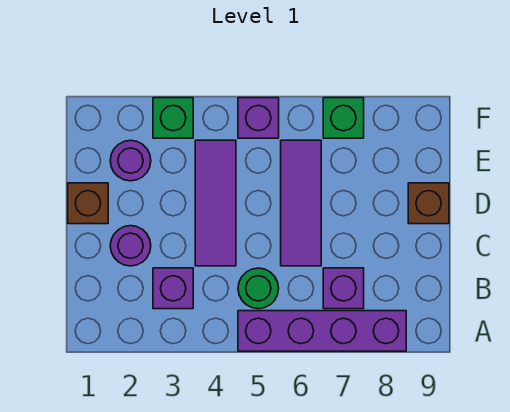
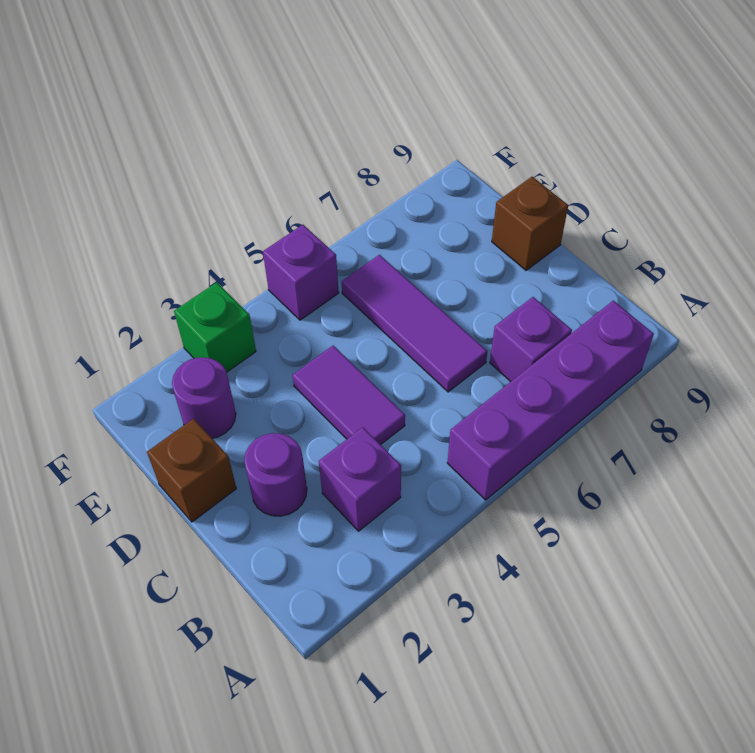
green 1x1 round brick [238,268,279,309] -> none
purple 1x3 tile [195,140,236,266] -> purple 1x2 tile [293,346,405,445]
green 1x1 brick [323,98,364,138] -> none

